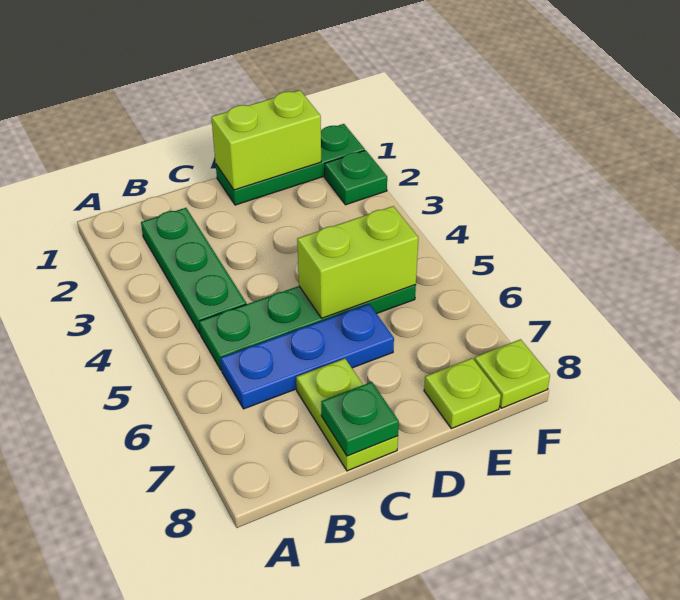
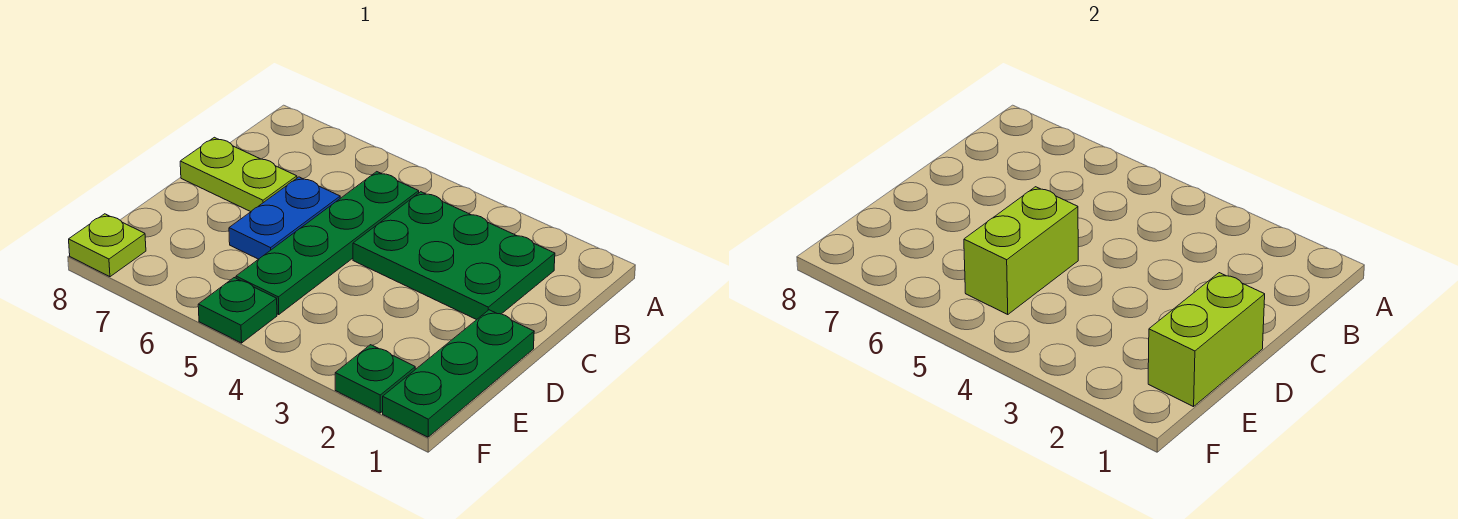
green 1x3 plate [141,208,246,333] -> green 2x3 plate [353,192,555,320]
blue 1x3 plate [221,304,394,409] -> blue 1x2 plate [229,177,340,259]
green 1x1 plate [321,382,399,456] -> green 1x1 plate moved to [198,278,277,343]
lime 1x1 plate [424,358,501,429] -> none

